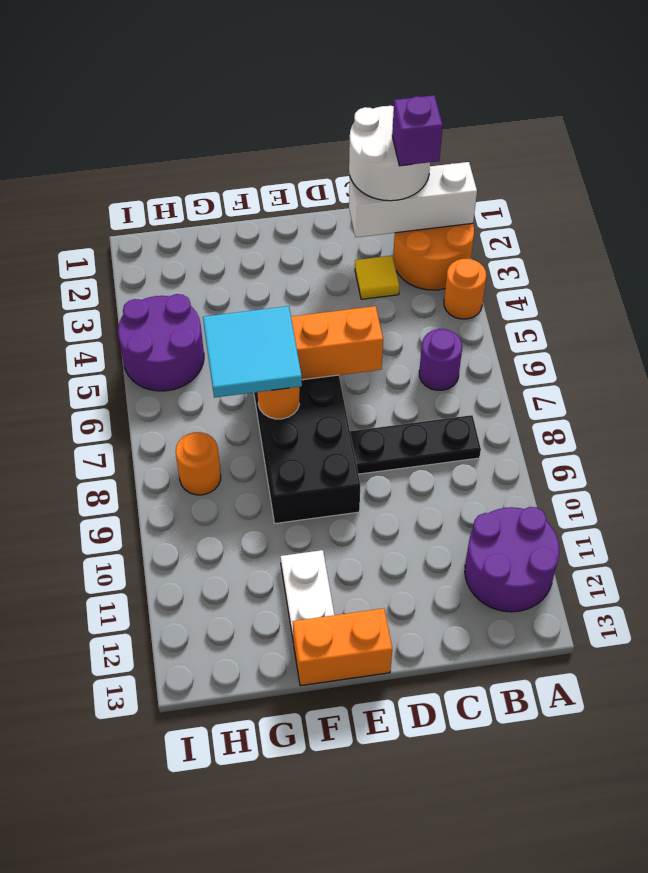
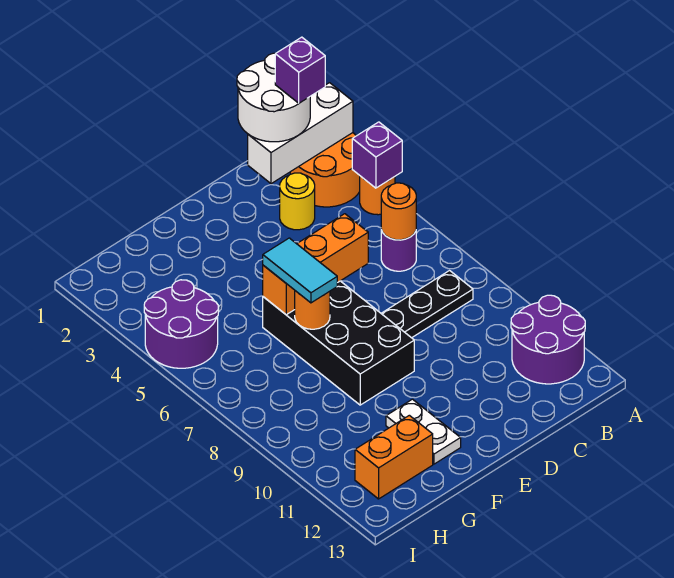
none -> purple 1x1 brick [352,122,402,188]
yellow 1x1 tile [355,256,399,299] -> yellow 1x1 round brick [280,173,315,230]
orange 1x2 brick [293,608,392,686] -> orange 1x2 brick moved to [355,415,433,499]
cyan 2x2 tile [203,306,302,398] -> cyan 1x2 tile [263,238,337,303]
orange 1x1 round brick [176,432,221,495] -> orange 1x1 round brick moved to [381,183,416,240]

